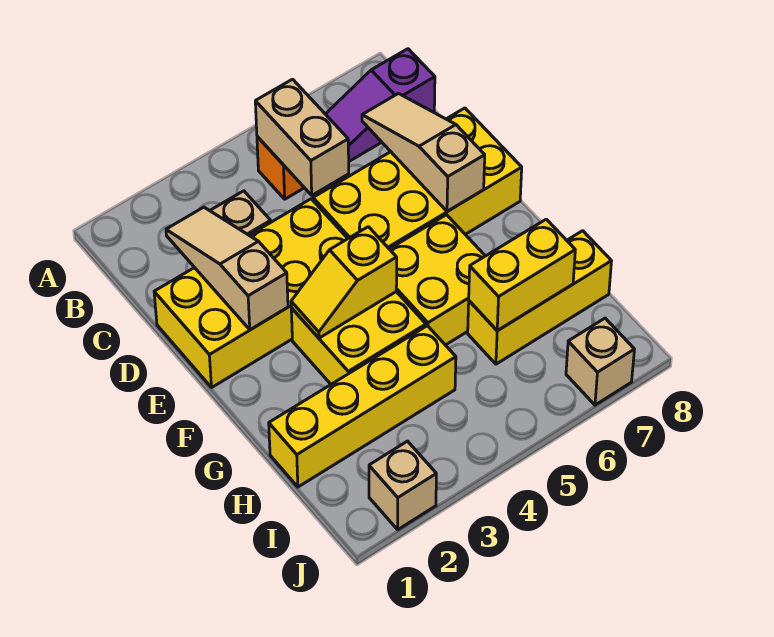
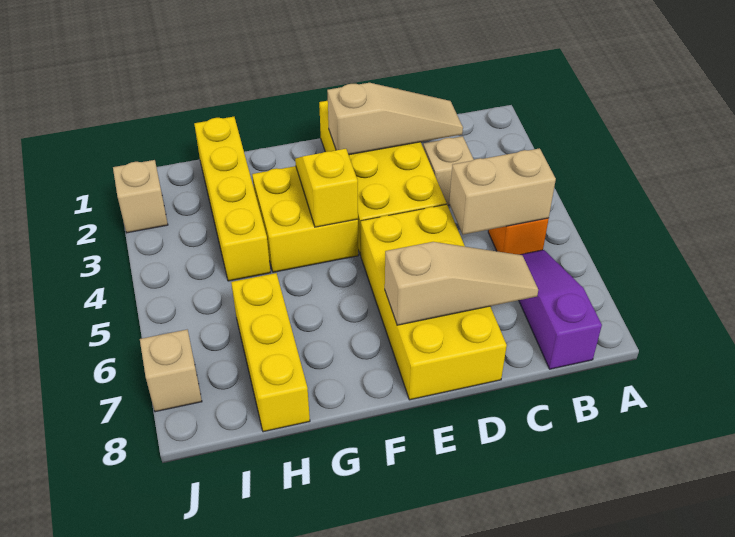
yellow 2x2 brick [390,215,485,345] -> none
yellow 1x2 brick [469,219,575,331] -> none

